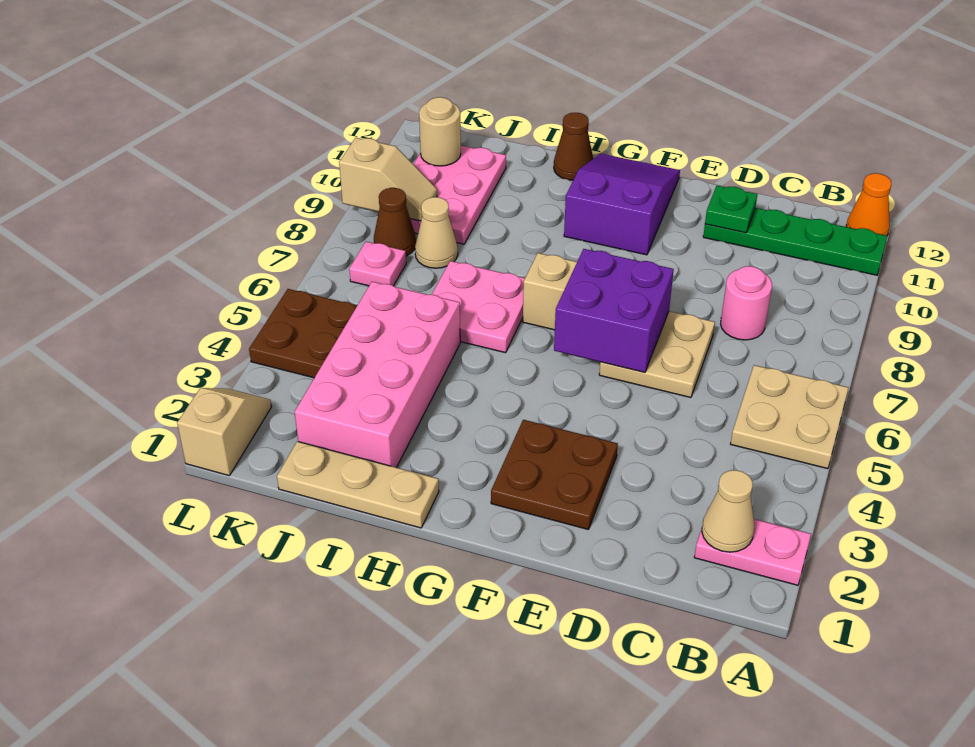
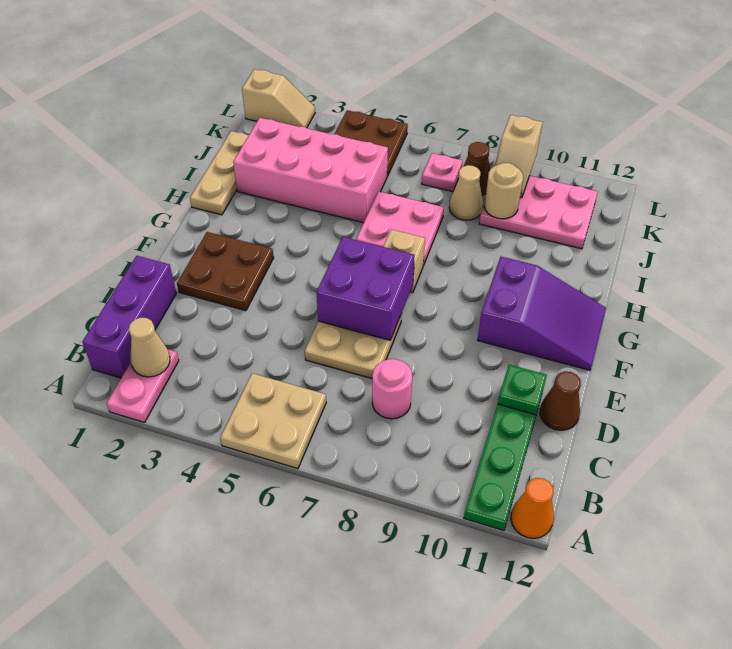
none -> purple 1x3 brick [82,256,176,378]
brown 1x1 cone [554,113,593,180] -> brown 1x1 cone moved to [540,371,581,430]
tan 1x1 round brick [419,97,461,166] -> tan 1x1 round brick moved to [484,163,523,219]

